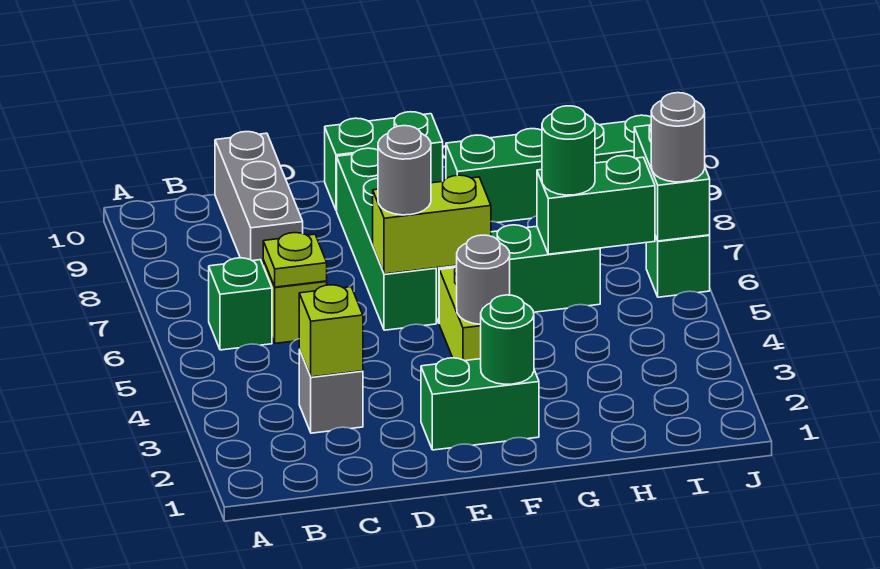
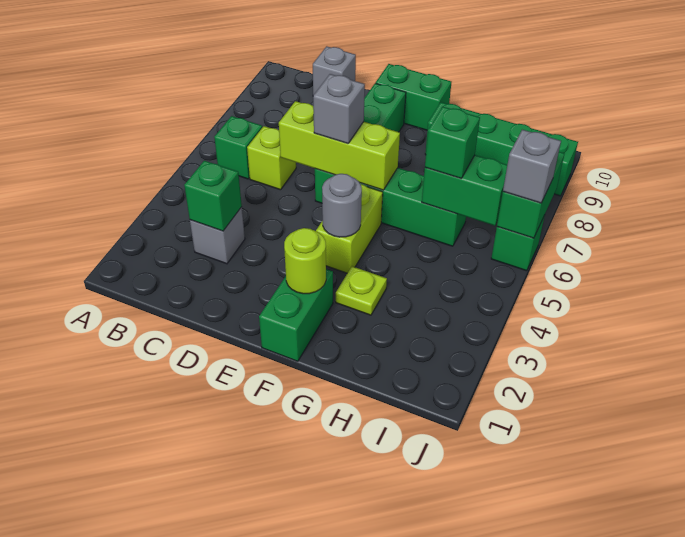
lime 1x1 brick [299,285,363,377] -> green 1x1 brick [184,161,242,231]
lime 1x1 plate [263,233,327,287] -> lime 1x1 plate moved to [336,266,387,315]
grey 1x3 brick [215,132,303,264] -> grey 1x1 brick [313,46,356,95]
green 1x2 brick [421,358,539,450] -> green 1x2 brick turned to [259,269,333,361]
lime 1x2 brick [373,175,491,274] -> lime 1x3 brick [279,101,400,190]
grey 1x1 round brick [378,126,431,215] -> grey 1x1 brick [313,74,365,144]
green 1x1 round brick [481,295,534,384] -> lime 1x1 round brick [284,228,326,294]
green 1x1 round brick [542,106,595,195] -> green 1x1 brick [425,107,480,178]
grey 1x1 round brick [651,93,705,182] -> grey 1x1 brick [503,130,561,203]

